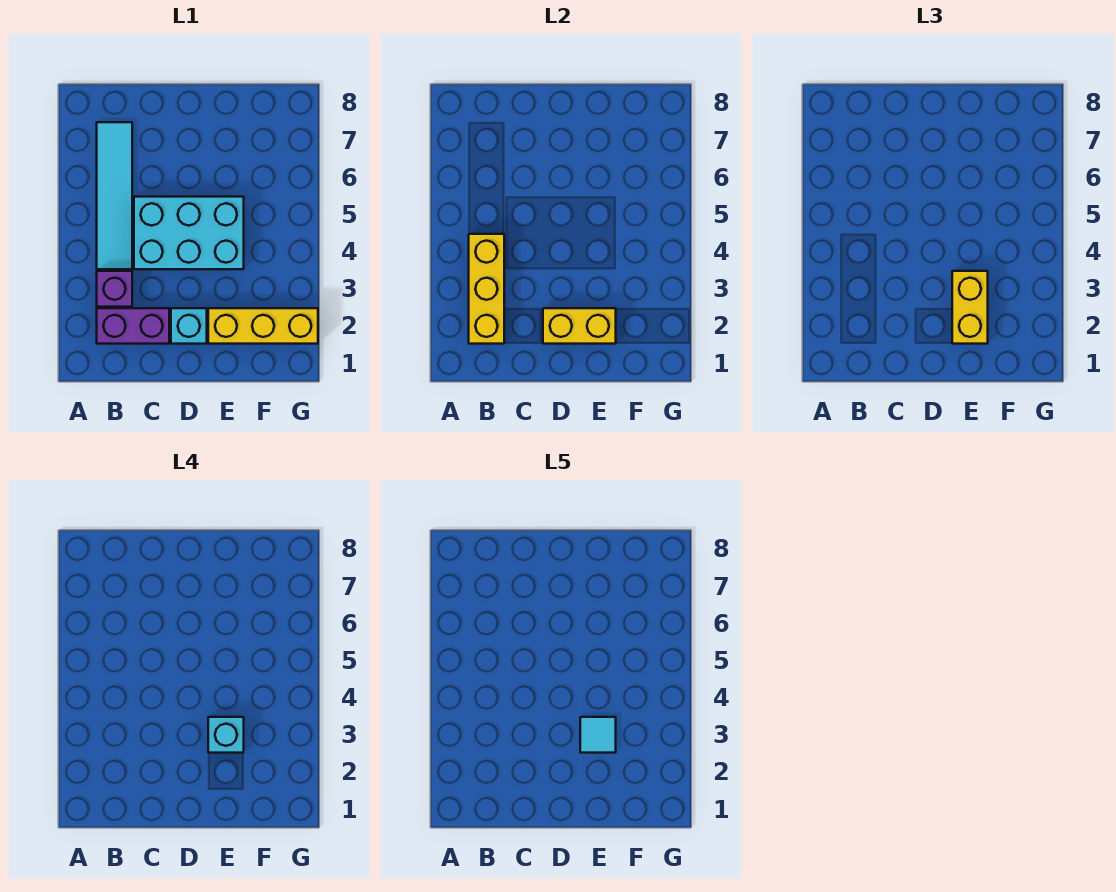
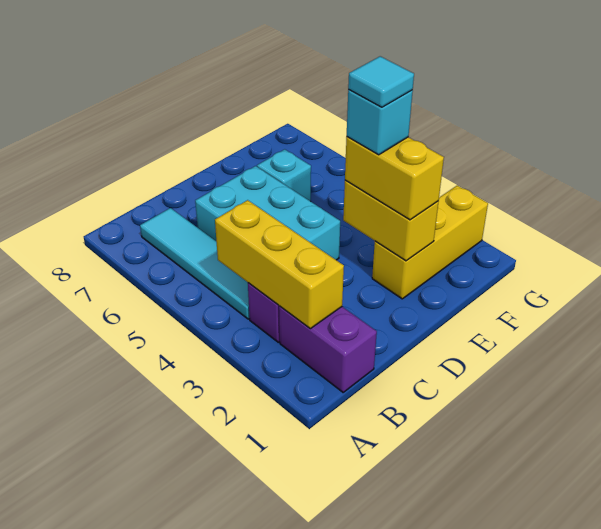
purple 1x2 brick [97,308,169,344] -> purple 1x2 brick turned to [279,306,377,392]
cyan 2x3 brick [134,197,244,269] -> cyan 2x3 brick turned to [195,166,340,260]
cyan 1x1 brick [171,308,207,344] -> cyan 1x1 brick moved to [257,149,311,201]
yellow 1x2 brick [543,308,616,344] -> yellow 1x2 brick turned to [343,180,439,261]

